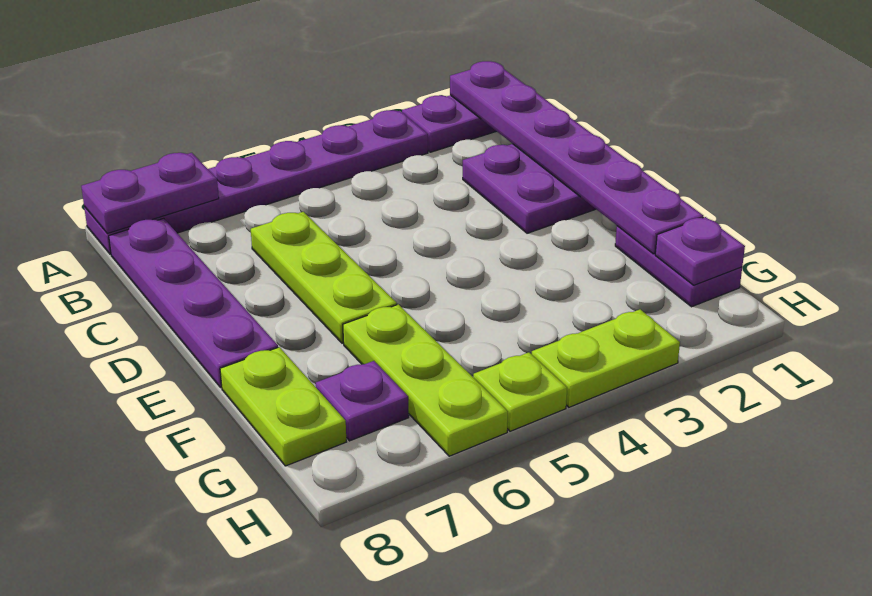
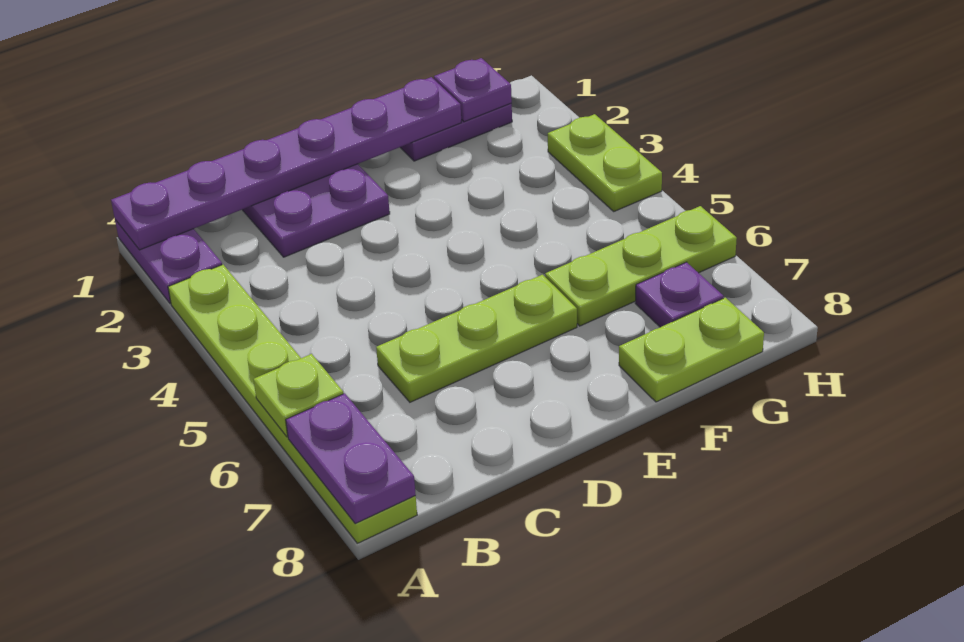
purple 1x6 plate [84,110,428,254] -> lime 1x6 plate [168,265,417,543]
purple 1x4 plate [109,218,278,388] -> none
lime 1x1 plate [473,352,567,431] -> lime 1x1 plate moved to [253,354,343,437]

